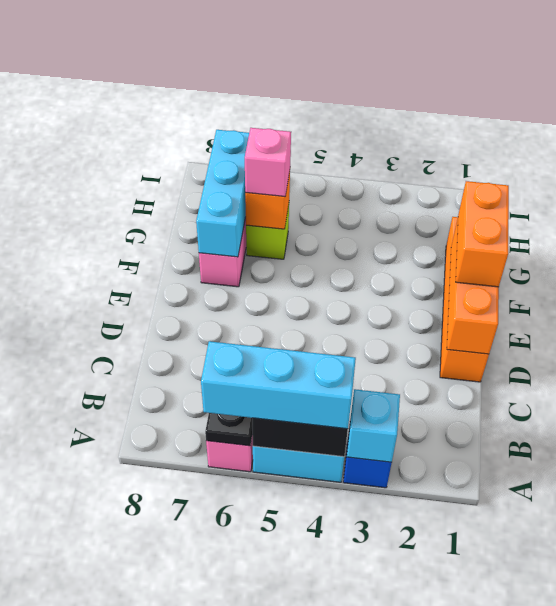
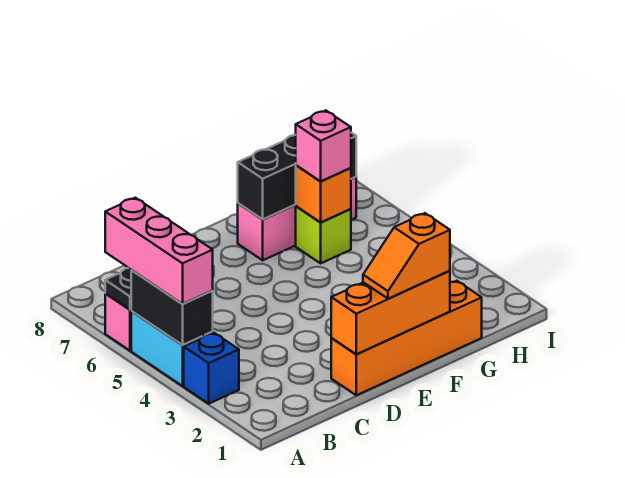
cyan 1x1 brick [347,389,400,462] -> none
cyan 1x3 brick [201,341,356,429] -> pink 1x3 brick [105,198,213,304]
orange 1x2 brick [456,181,509,287] -> orange 1x2 slope [363,213,450,299]
cyan 1x3 brick [196,130,249,257] -> black 1x3 brick [238,133,356,219]

